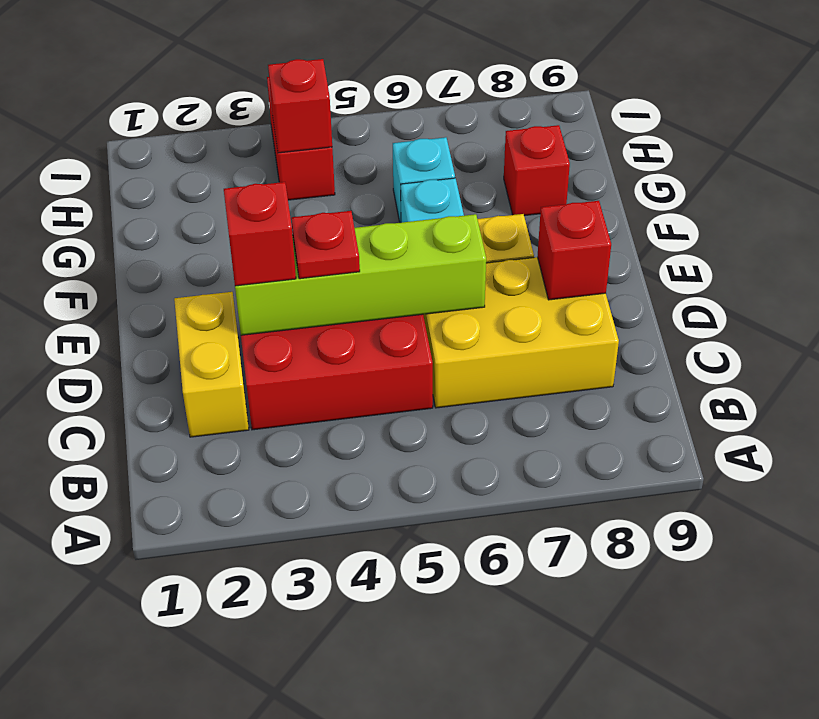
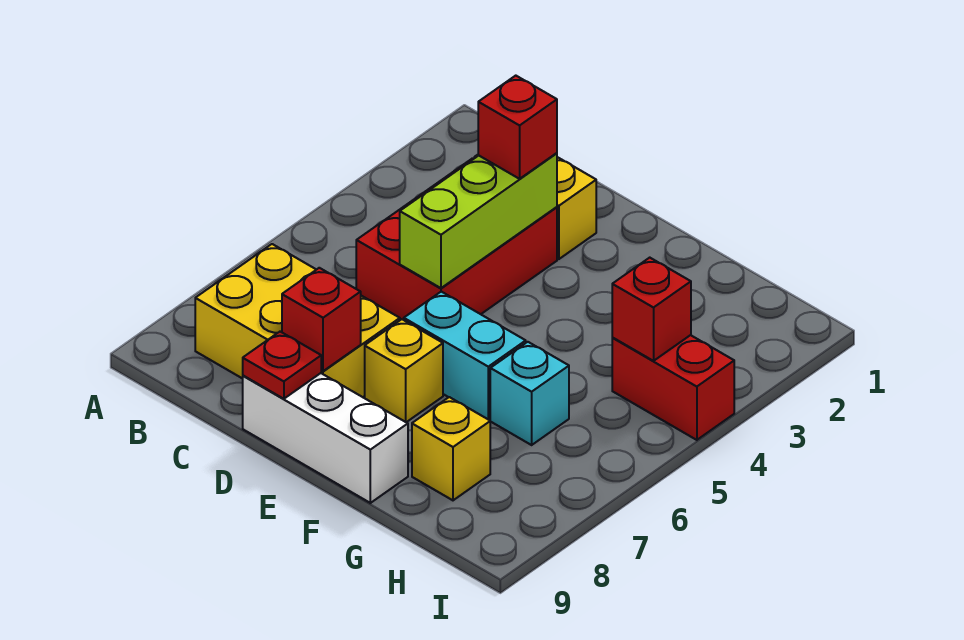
yellow 2x3 brick [423,257,619,408] -> yellow 2x3 brick turned to [195,244,400,397]
lime 1x4 brick [235,214,486,335] -> lime 1x3 brick [400,153,557,288]
red 1x1 plate [291,211,360,279] -> red 1x1 plate moved to [243,332,321,399]
none -> white 1x3 brick [243,373,408,503]
red 1x1 brick [504,125,570,216] -> yellow 1x1 brick [412,397,490,500]

